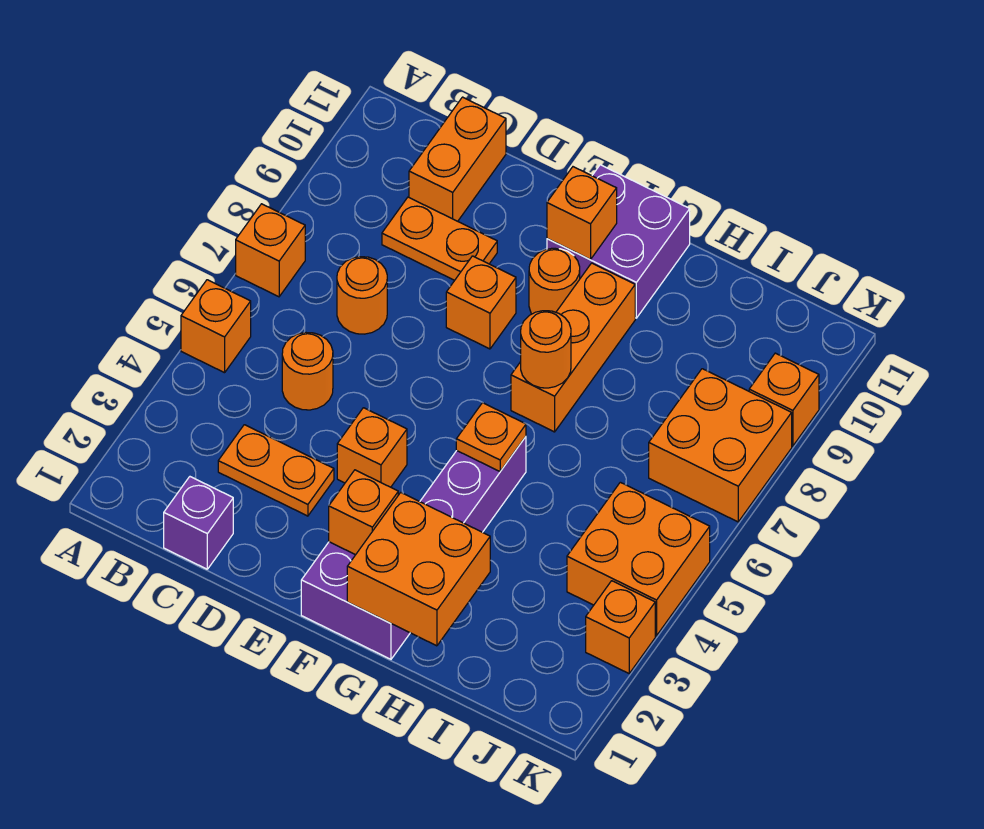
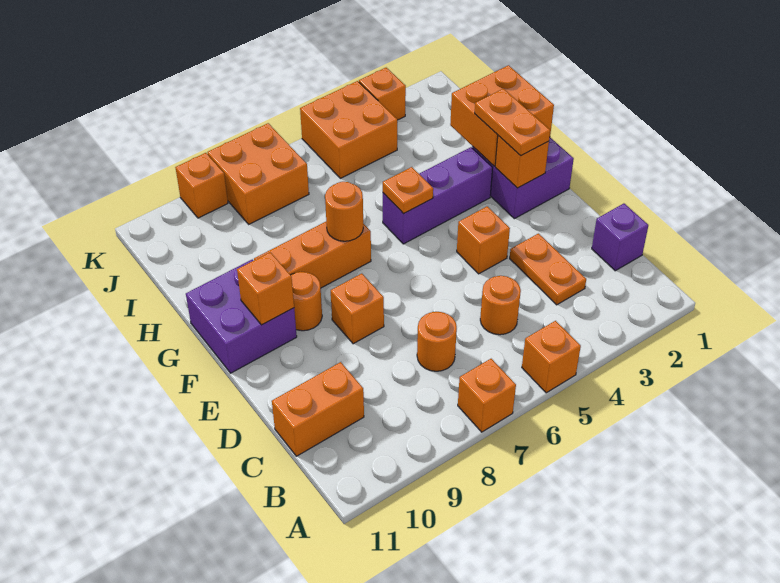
orange 1x2 plate [382,197,497,280] -> orange 1x2 plate moved to [475,89,550,156]

